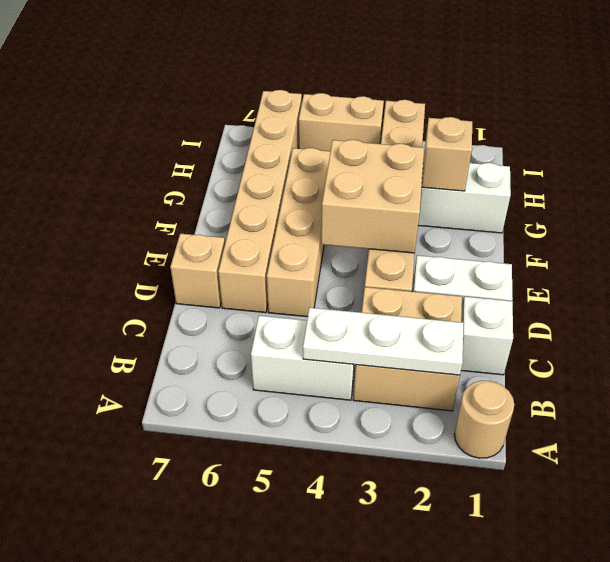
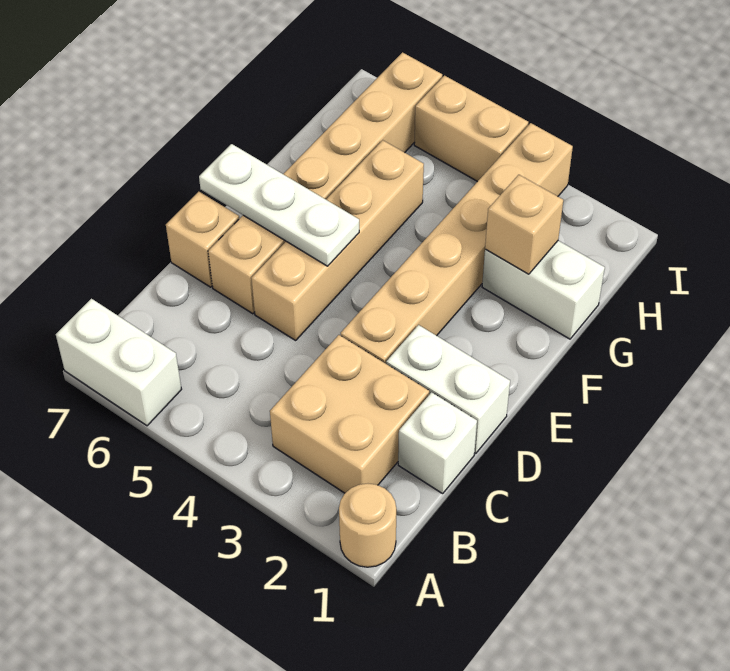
white 1x3 plate [303,308,464,375] -> white 1x3 plate moved to [199,144,359,266]
white 1x2 brick [251,316,355,400] -> white 1x2 brick moved to [56,299,182,426]
tan 2x2 brick [321,140,424,253] -> none

